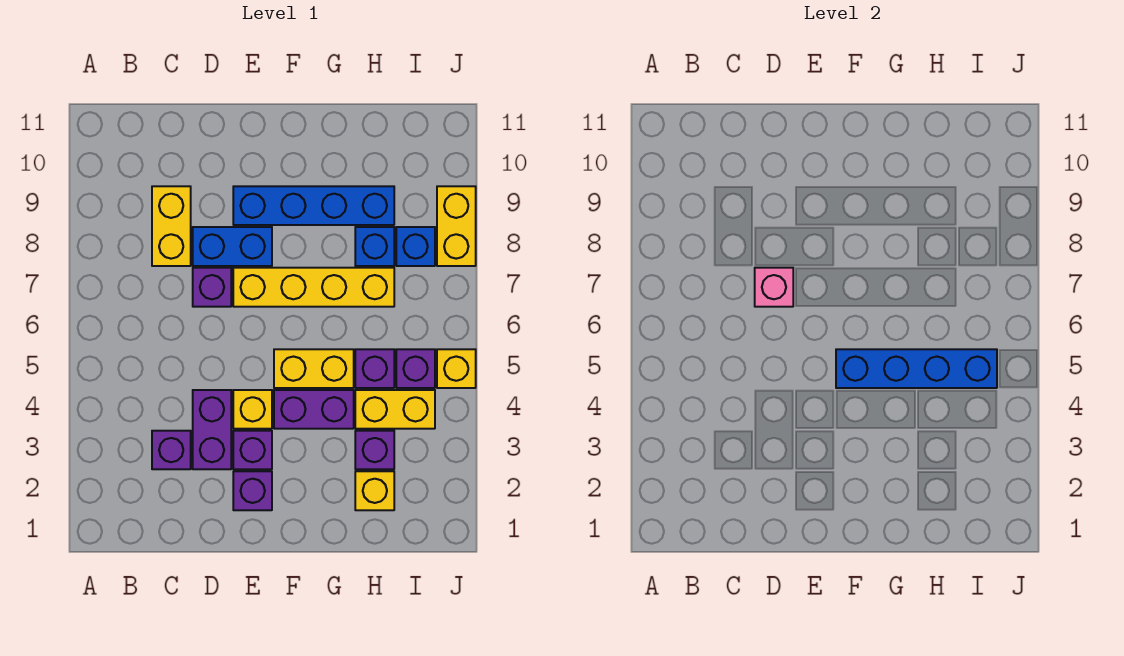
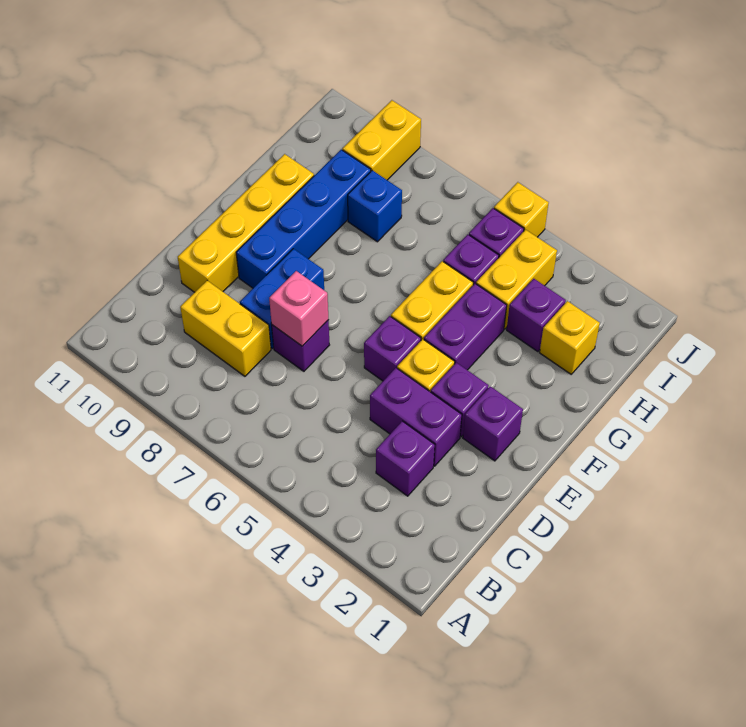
none -> purple 1x1 brick [364,316,421,381]
yellow 1x4 brick [233,268,394,307] -> yellow 1x4 brick moved to [178,154,314,292]
blue 1x4 brick [836,349,997,388] -> none
blue 1x1 brick [396,227,435,266] -> none
yellow 1x2 brick [437,186,476,266] -> yellow 1x2 brick turned to [342,100,421,180]

